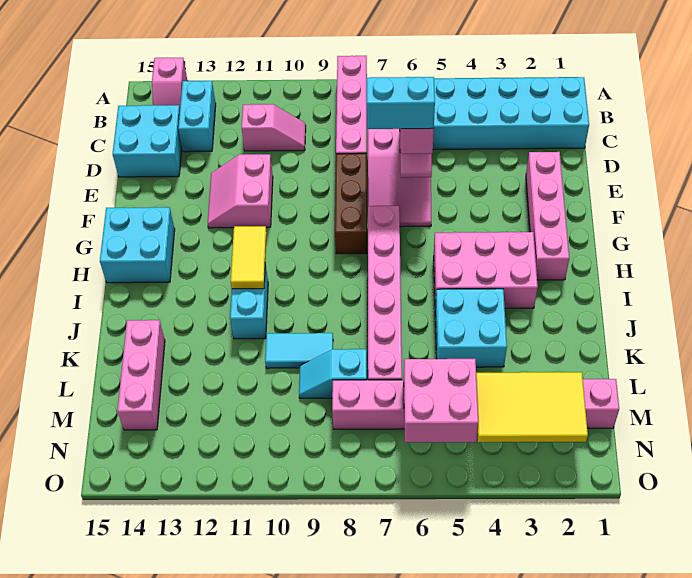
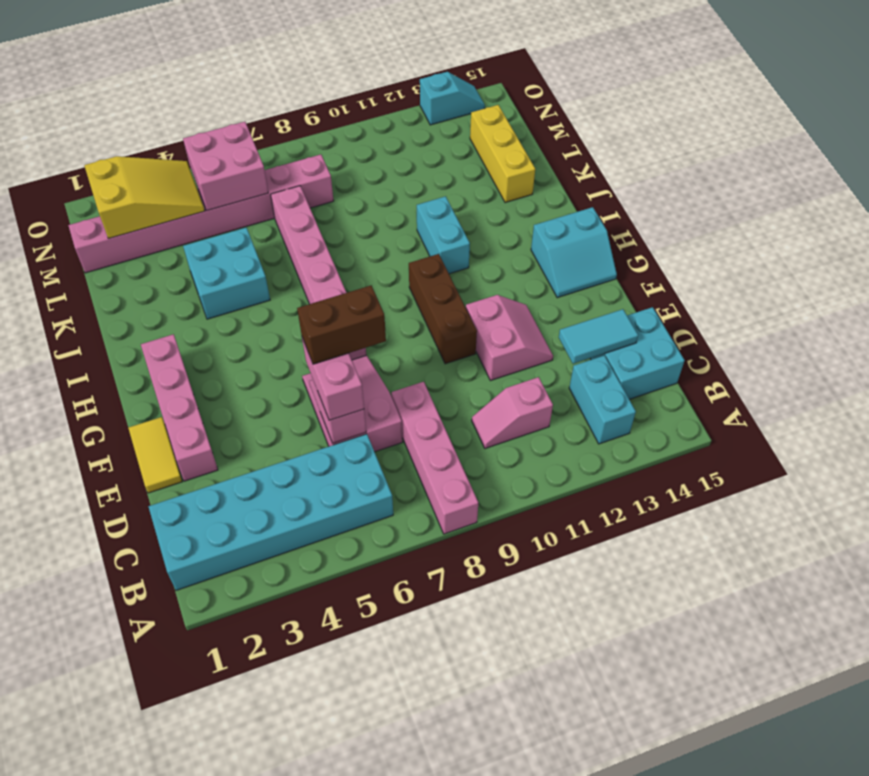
pink 1x2 slope [152,58,187,108] -> none
cyan 1x2 brick [367,77,435,129] -> brown 1x2 brick [297,286,386,364]
brown 1x3 brick [335,153,367,254] -> brown 1x3 brick moved to [409,254,477,364]
cyan 2x2 brick [100,207,175,283] -> cyan 2x2 slope [531,207,617,298]
pink 2x3 brick [434,232,538,308] -> none
yellow 1x2 tile [231,226,267,289] -> yellow 1x2 tile moved to [128,417,182,493]
cyan 1x2 tile [265,333,333,368] -> cyan 1x2 tile moved to [559,309,638,364]
pink 1x3 brick [117,320,165,430] -> yellow 1x3 brick [470,105,535,203]
cyan 1x2 slope [299,349,367,398] -> cyan 1x2 slope moved to [420,72,485,125]
yellow 2x3 tile [476,372,588,442] -> yellow 2x3 slope [84,156,205,239]

